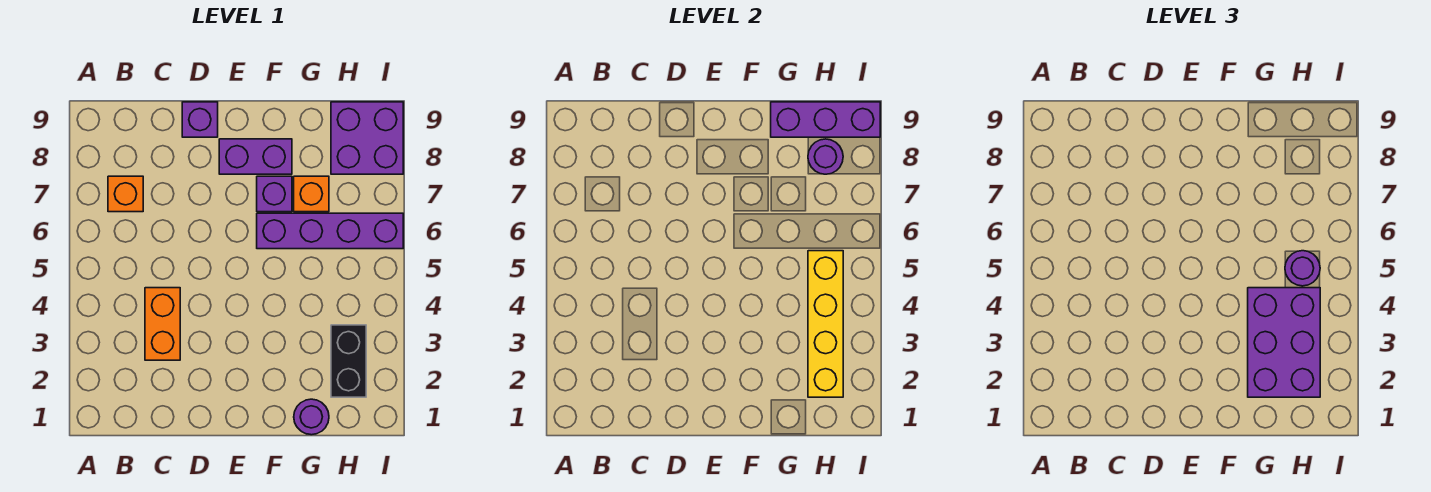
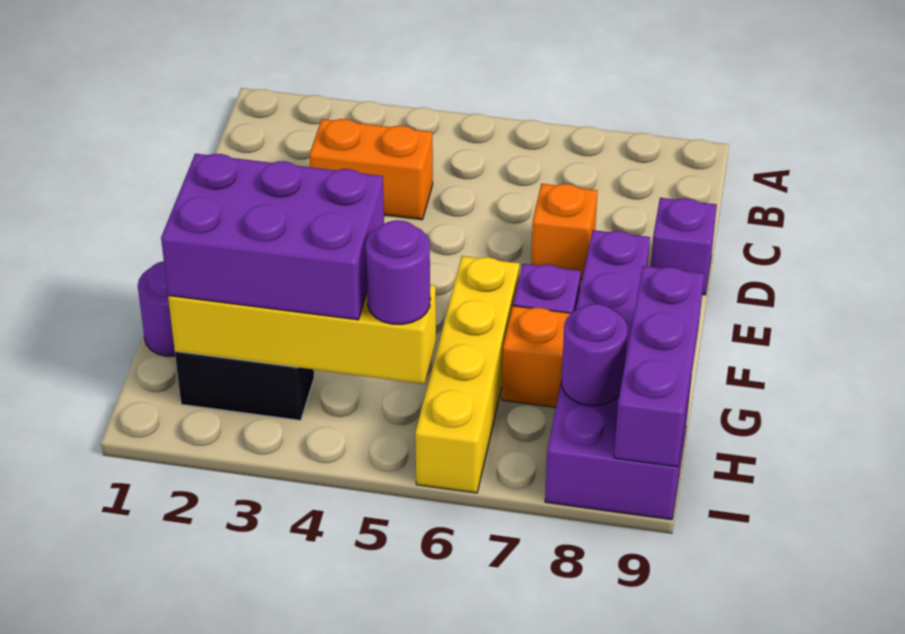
orange 1x1 brick [108,176,143,212] -> orange 1x1 brick moved to [531,184,597,280]
purple 1x4 brick [257,213,403,249] -> yellow 1x4 brick [415,256,520,493]

